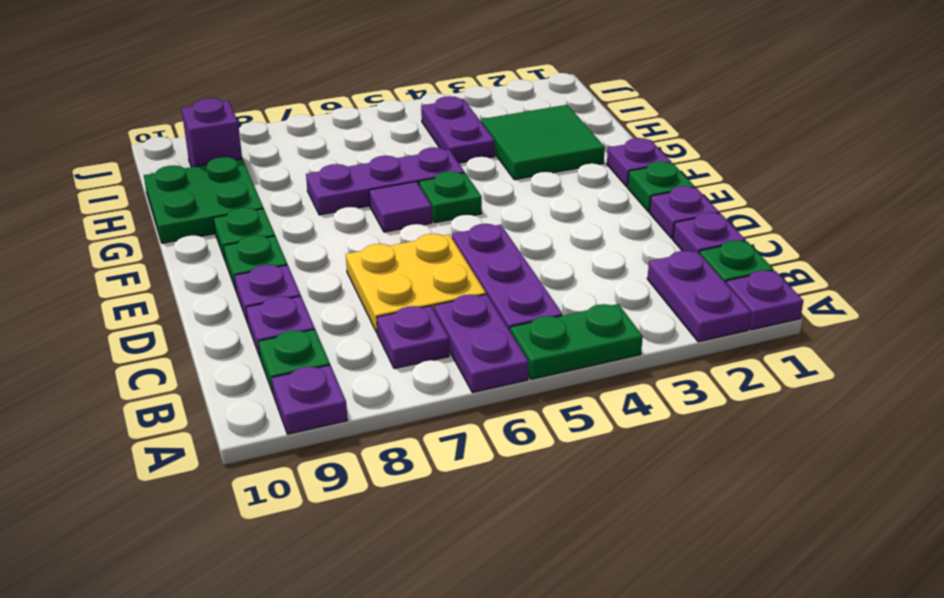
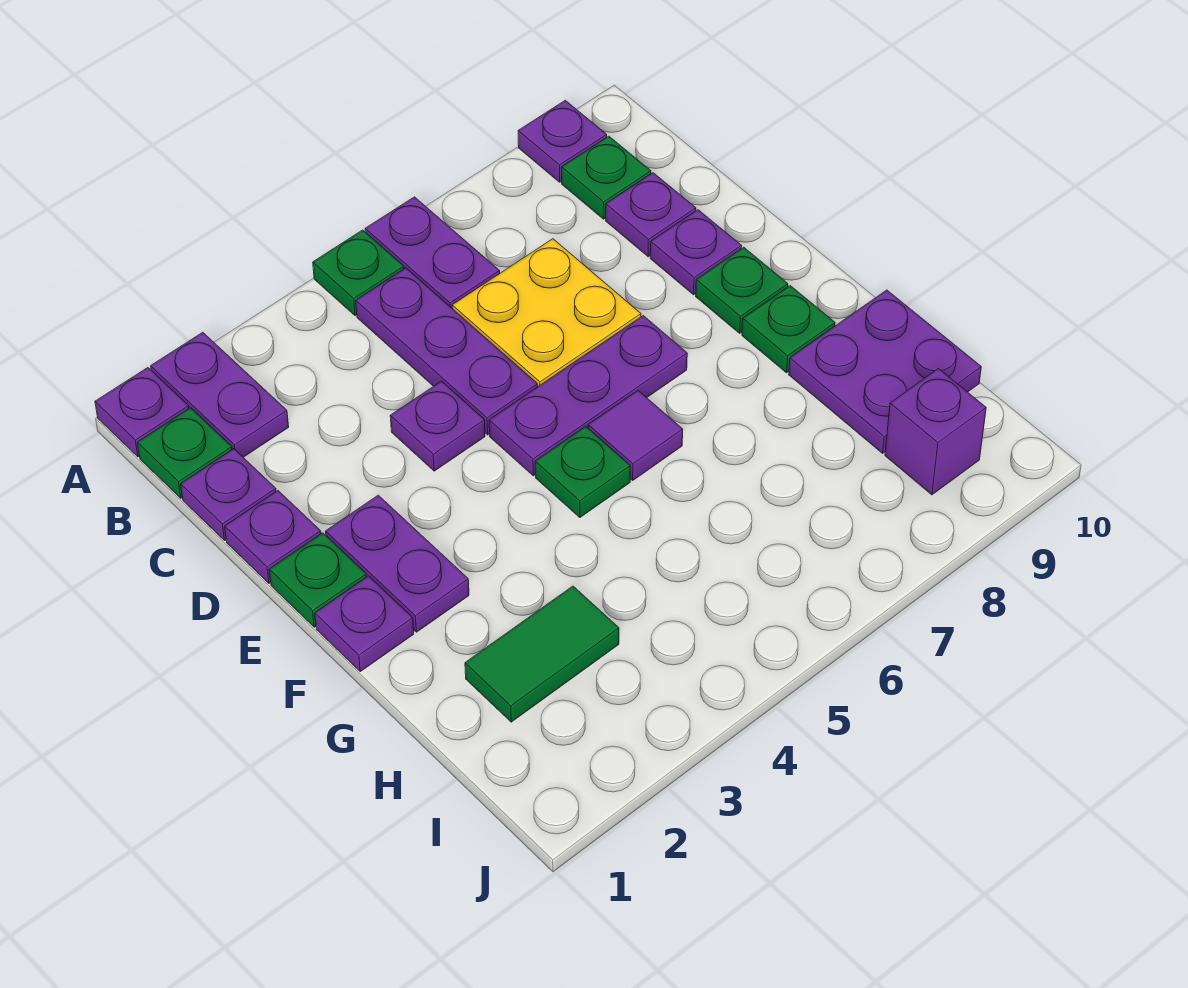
green 1x2 plate [510,304,643,379] -> green 1x1 plate [313,230,404,316]
purple 1x1 plate [377,306,449,369] -> purple 1x1 plate moved to [390,381,485,471]
green 2x2 tile [481,105,605,180] -> green 1x2 tile [465,586,619,722]
purple 1x3 plate [306,147,465,215] -> purple 1x3 plate moved to [489,316,687,476]
green 2x2 plate [144,157,264,243] -> purple 2x2 plate [789,290,981,453]
purple 1x2 plate [421,96,495,163] -> purple 1x2 plate moved to [326,495,469,632]

